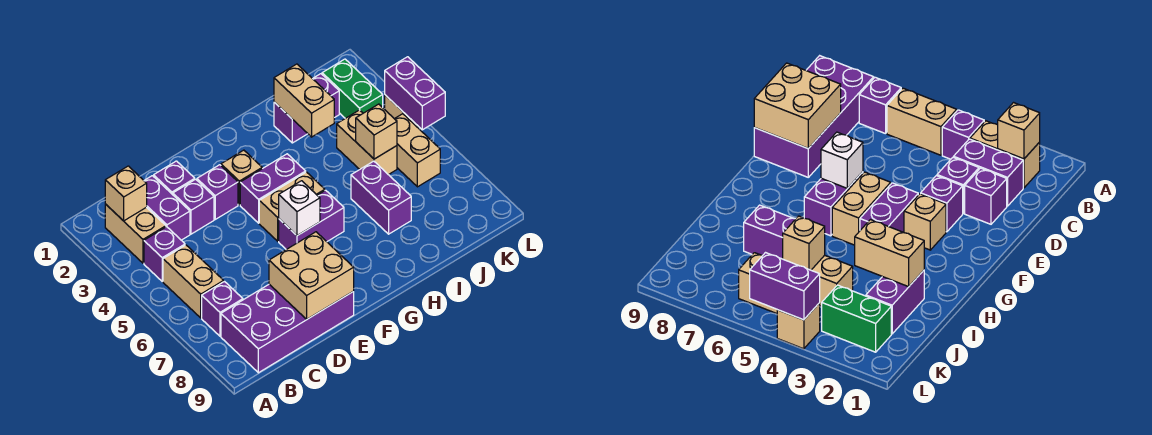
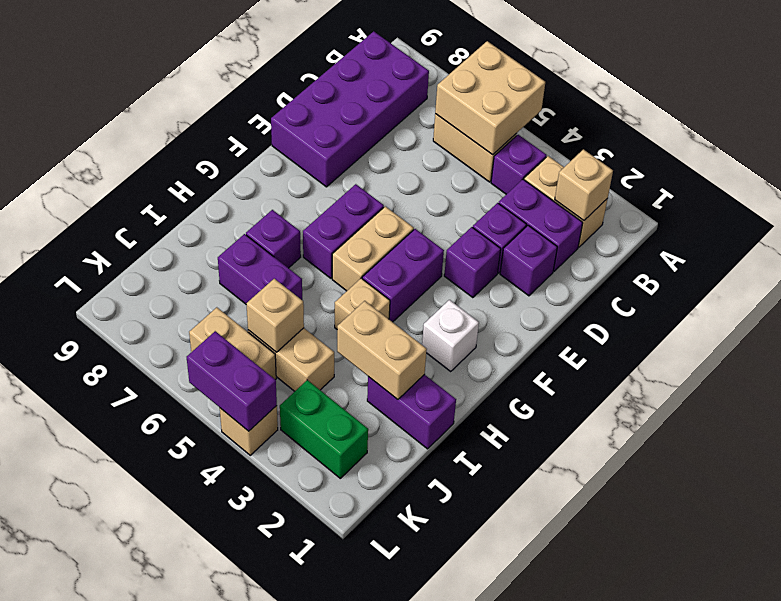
purple 1x1 brick [202,282,243,336] -> purple 1x1 brick moved to [246,210,301,268]
tan 2x2 brick [269,232,354,319] -> tan 2x2 brick moved to [435,41,545,155]
tan 1x1 brick [221,150,262,205] -> tan 1x1 brick moved to [335,278,390,329]
white 1x1 brick [279,181,320,236] -> white 1x1 brick moved to [422,300,479,372]
purple 1x2 brick [274,74,339,143] -> purple 1x2 brick turned to [367,374,456,449]

